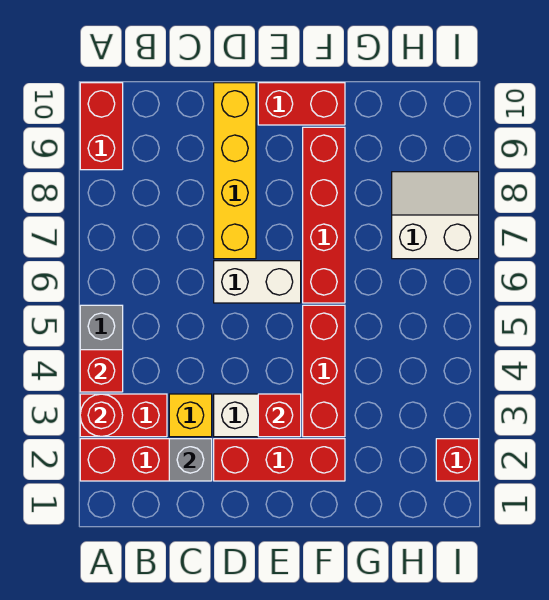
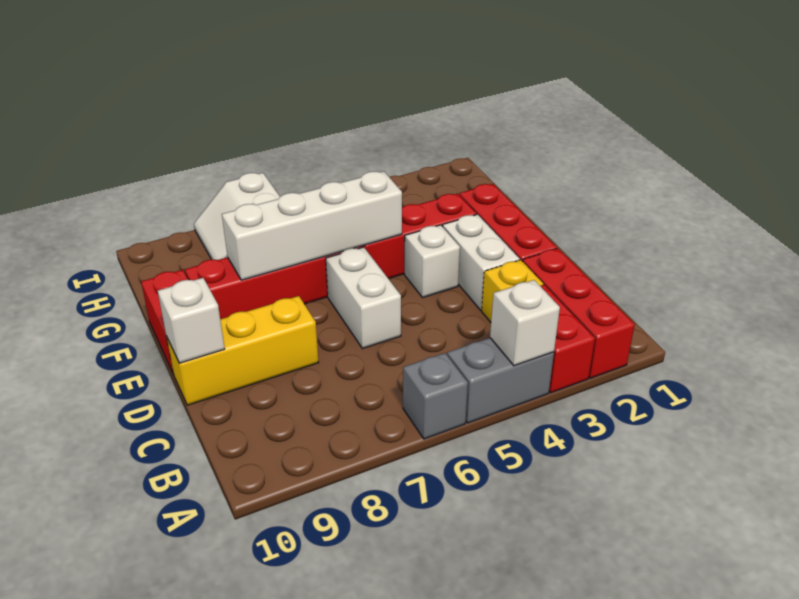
red 1x1 round brick [80,394,123,437] -> none
red 1x1 brick [80,350,123,392] -> white 1x1 brick [490,280,560,366]
red 1x2 brick [80,83,123,170] -> none
grey 1x1 brick [169,439,212,481] -> grey 1x1 brick moved to [403,353,468,439]
yellow 1x4 brick [214,83,256,259] -> yellow 1x3 brick [167,296,319,405]
none -> white 1x1 brick [158,278,225,363]
red 1x1 brick [258,394,301,437] -> none
none -> white 1x1 brick [405,225,460,298]
none -> white 1x4 brick [222,171,402,280]
red 1x1 brick [436,439,479,481] -> none

